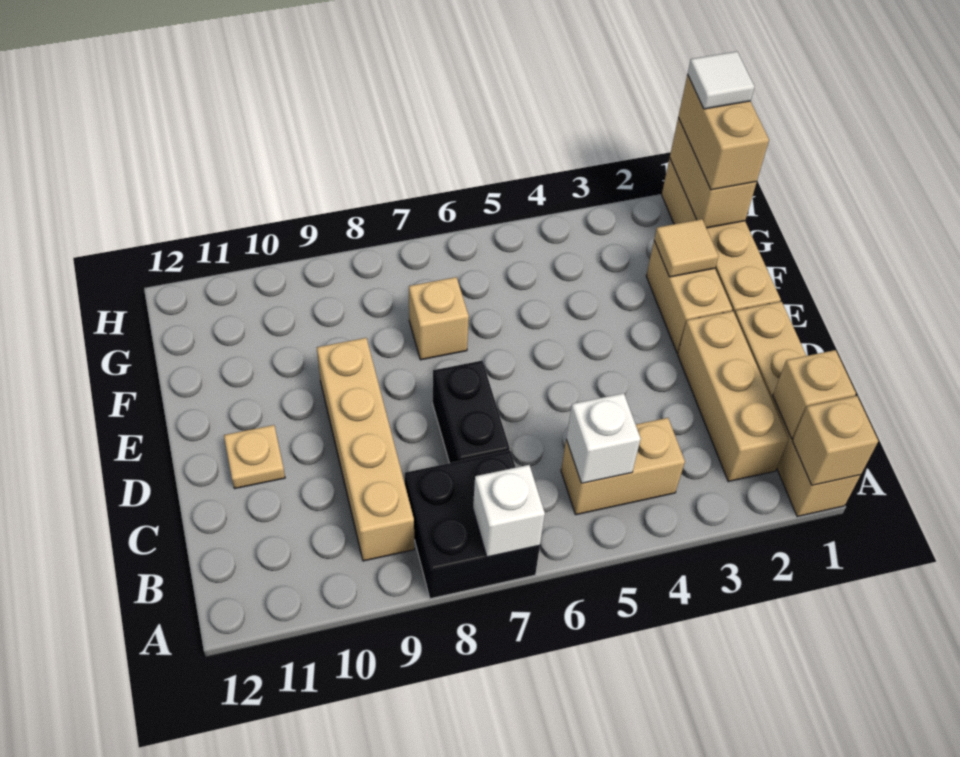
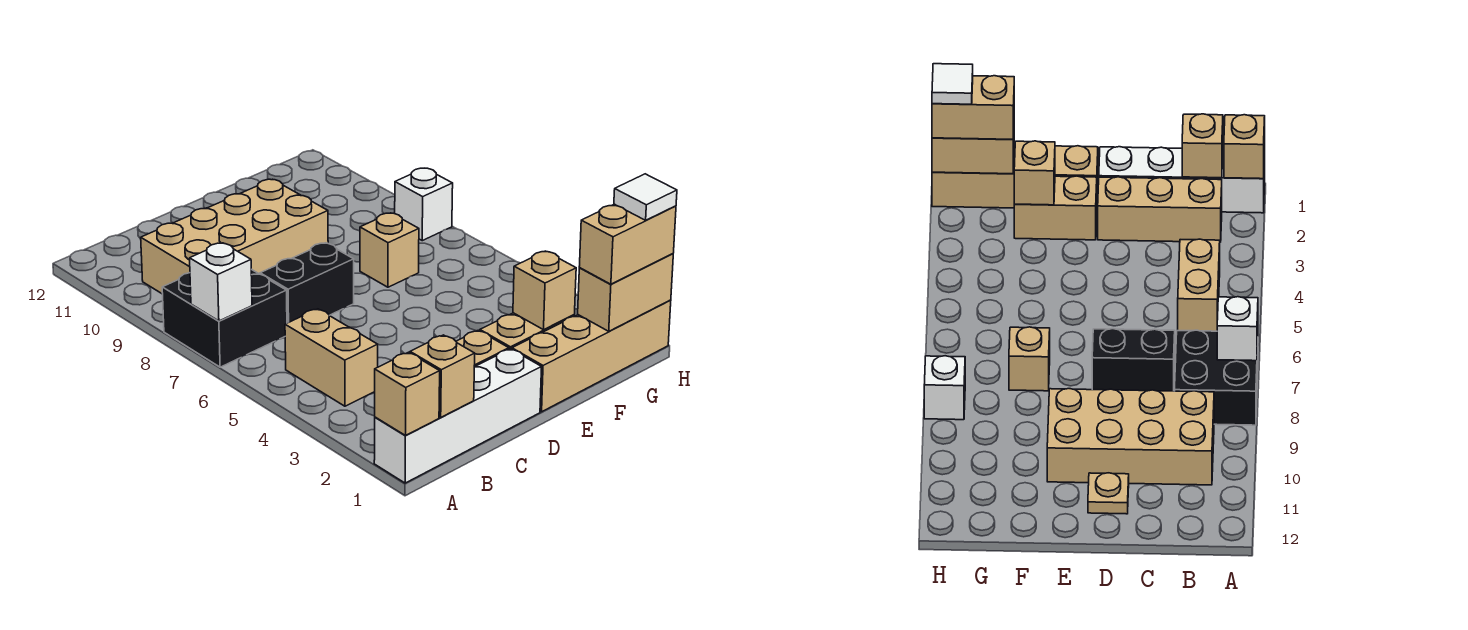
tan 1x4 brick [735,302,860,517] -> white 1x4 brick [374,349,542,483]
white 1x1 brick [566,393,641,483] -> white 1x1 brick moved to [395,168,453,241]
tan 1x4 brick [317,338,414,561] -> tan 2x4 brick [141,179,328,294]
tan 1x1 tile [654,219,718,277] -> tan 1x1 brick [513,251,576,330]

